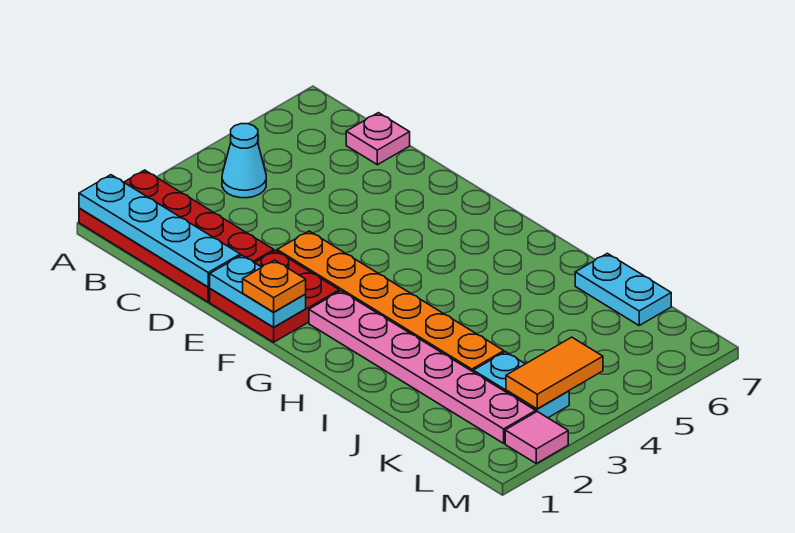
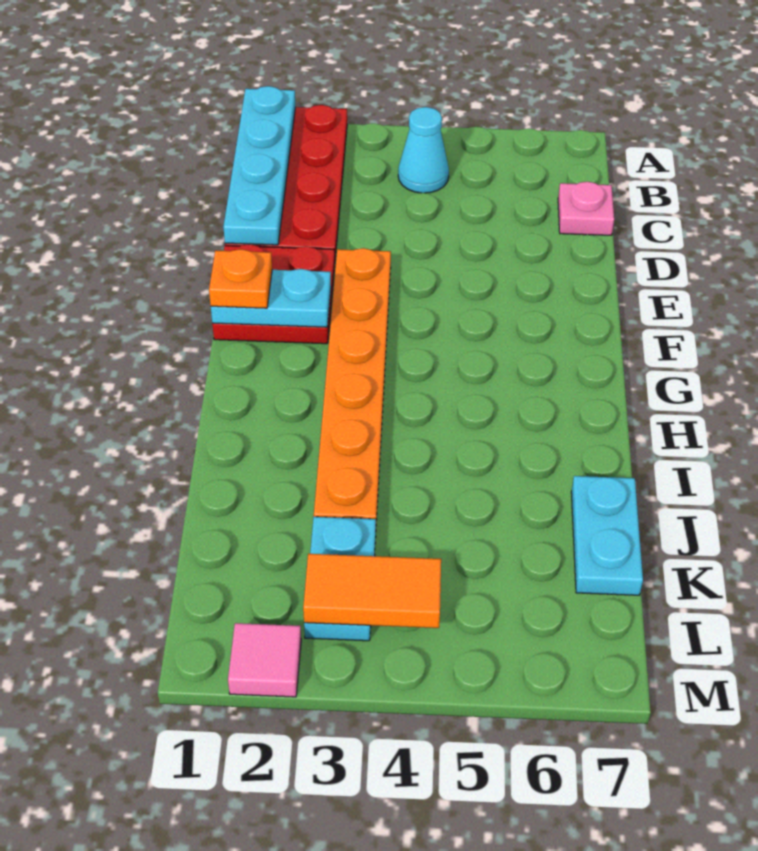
cyan 1x2 plate [210,255,306,327] -> cyan 1x2 plate turned to [211,269,331,327]
pink 1x6 plate [309,291,536,443] -> none

